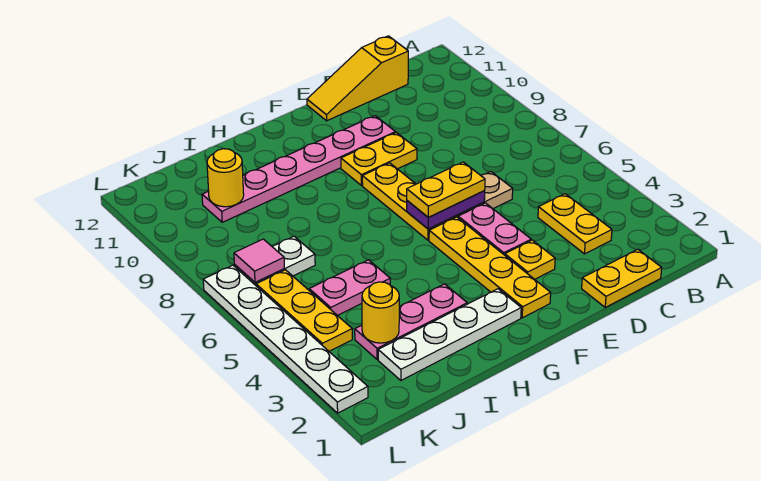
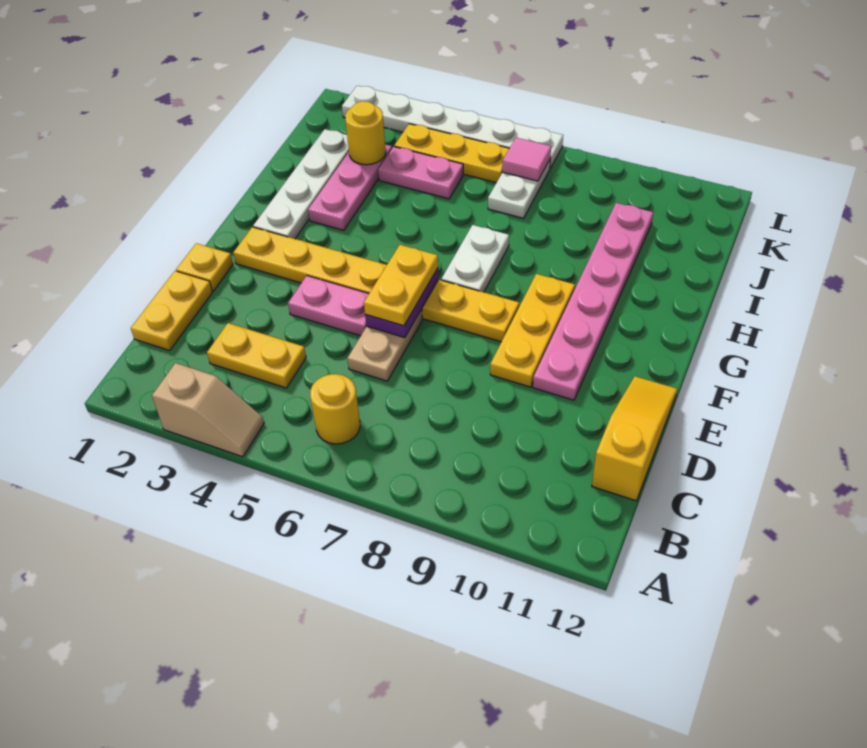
none -> tan 1x2 slope [152,363,264,457]
yellow 1x1 plate [505,240,555,279] -> yellow 1x1 plate moved to [176,243,233,291]
yellow 1x2 plate [341,133,417,186] -> yellow 1x3 plate [490,274,575,387]
none -> white 1x2 plate [441,225,509,292]
pink 1x2 plate [309,260,390,315] -> pink 1x2 plate turned to [378,147,463,199]
yellow 1x1 round brick [207,149,244,207] -> yellow 1x1 round brick moved to [310,374,360,444]

